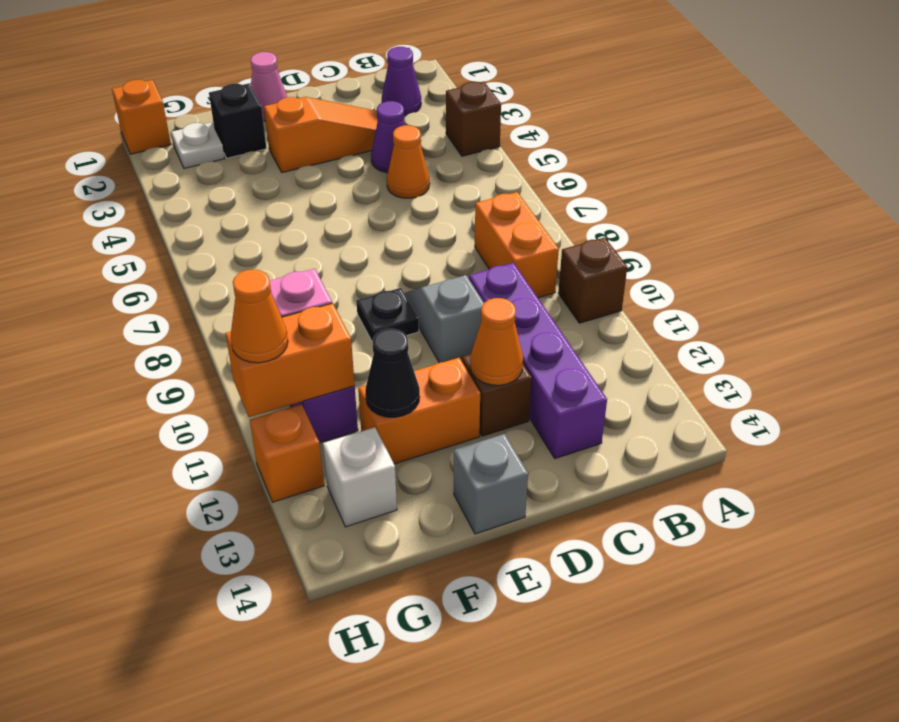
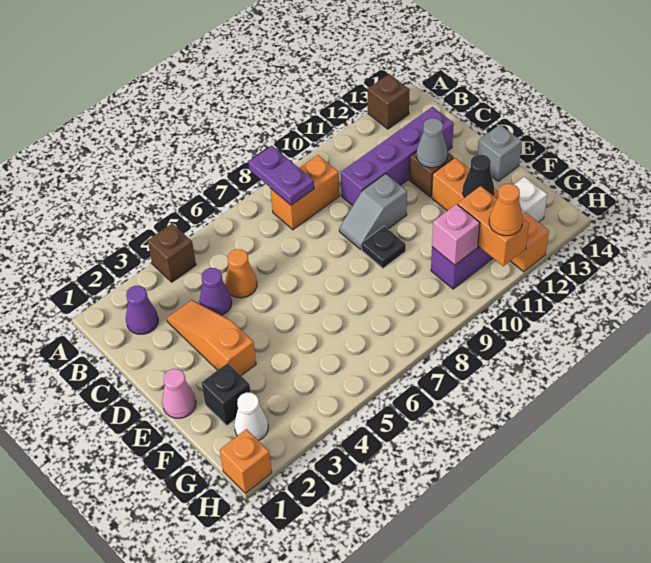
none -> purple 1x2 plate [248,146,314,205]
brown 1x1 brick [558,237,627,323] -> brown 1x1 brick moved to [368,74,410,129]
orange 1x1 cone [470,298,523,385] -> grey 1x1 cone [417,118,447,168]
white 1x1 plate [171,123,225,168] -> white 1x1 cone [234,393,268,441]

